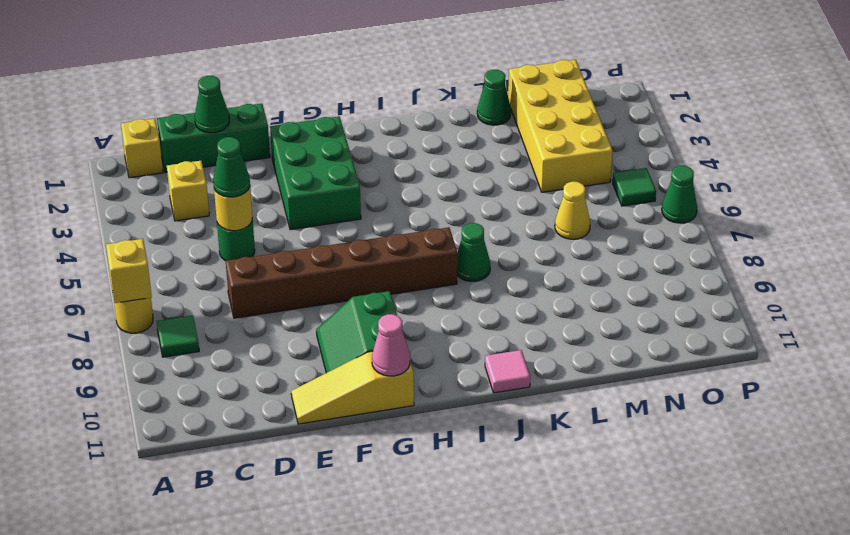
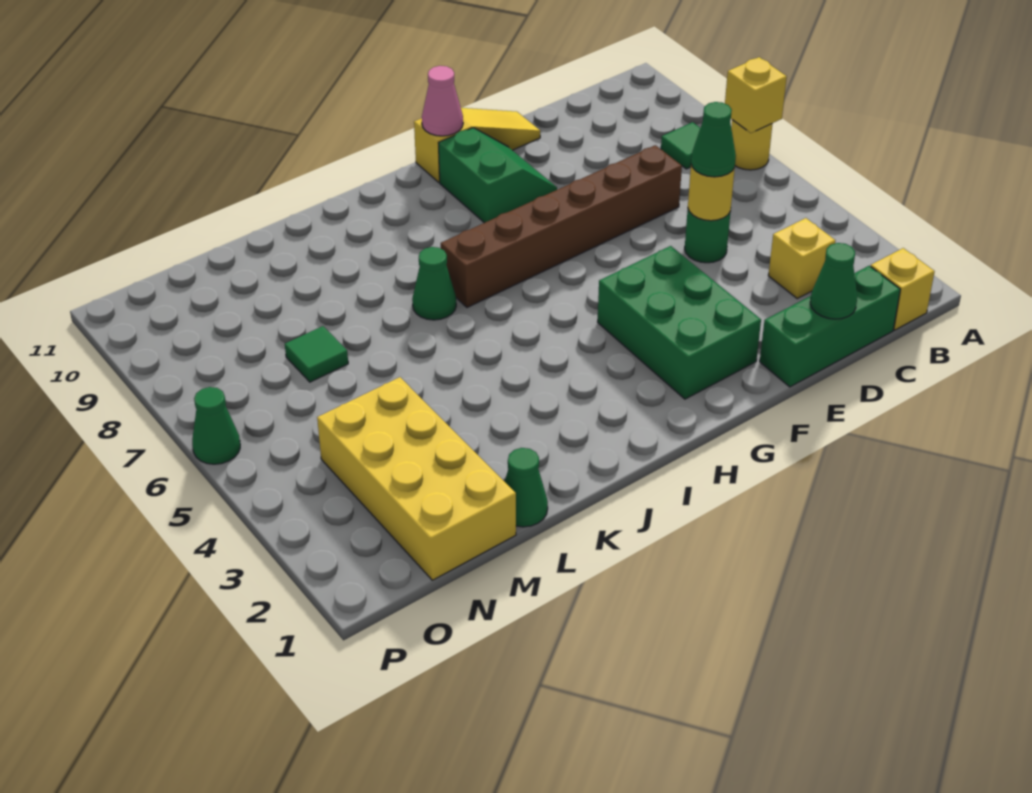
pink 1x1 tile [485,350,530,393] -> none
yellow 1x1 cone [555,182,590,239] -> none
green 1x1 tile [613,168,656,206] -> green 1x1 tile moved to [285,326,348,382]

